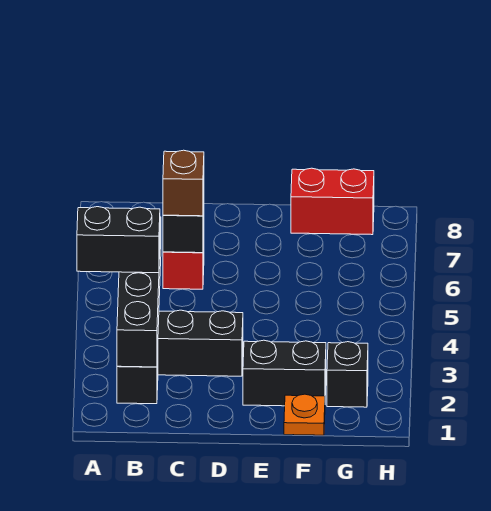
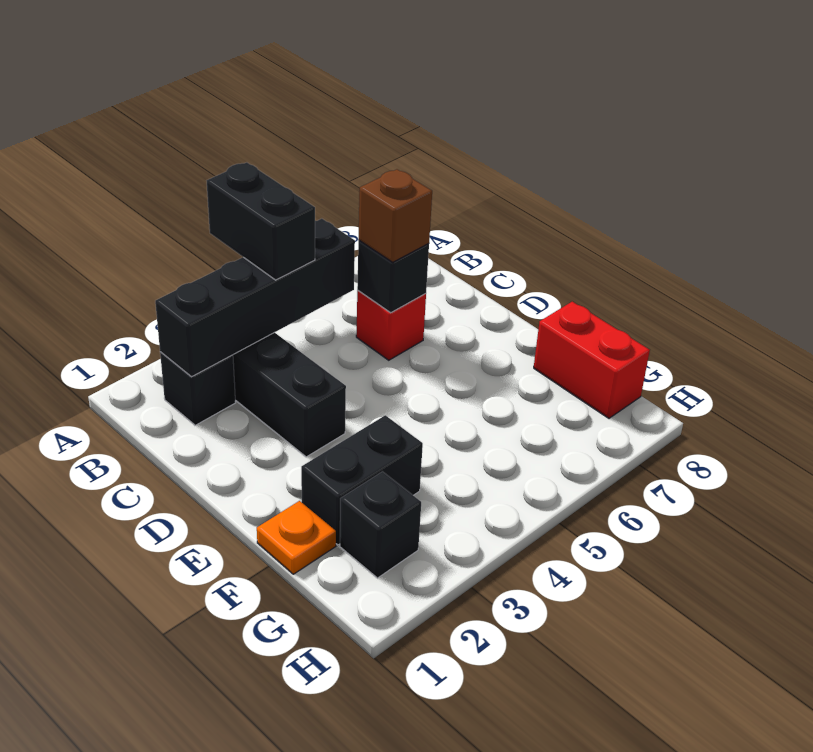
black 1x2 brick [243,340,326,406] -> black 1x2 brick turned to [301,415,423,545]

